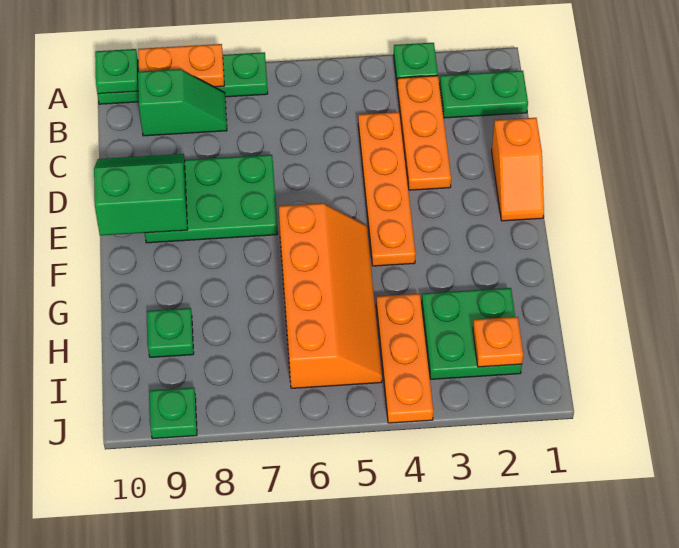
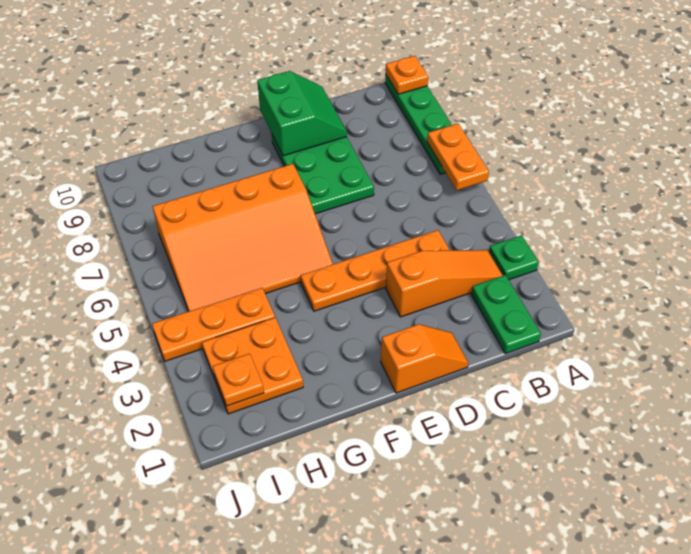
orange 1x2 plate [138,44,224,87] -> orange 1x2 plate moved to [427,124,489,190]
green 1x1 plate [95,49,138,94] -> orange 1x1 plate [386,56,428,94]
orange 1x3 plate [397,76,451,190] -> orange 1x3 slope [386,250,503,317]
green 1x2 slope [138,69,227,136] -> none
orange 1x2 slope [492,118,544,221] -> orange 1x2 slope turned to [381,324,468,393]
orange 2x4 slope [279,203,382,388] -> orange 3x4 slope [152,164,333,311]
green 2x2 plate [422,288,522,379] -> orange 2x2 plate [202,318,303,414]
green 1x1 plate [147,308,194,357] -> none
green 1x1 plate [150,388,197,439] -> none

